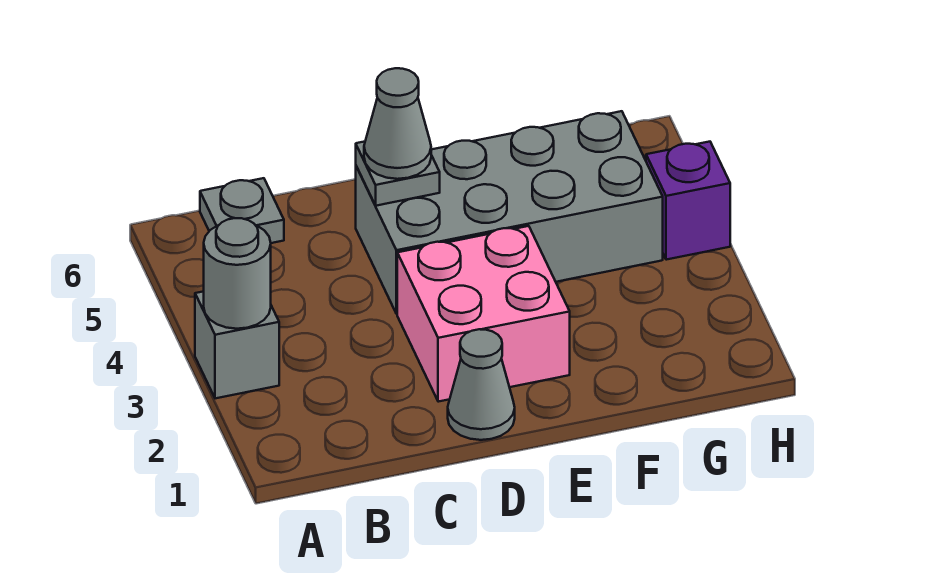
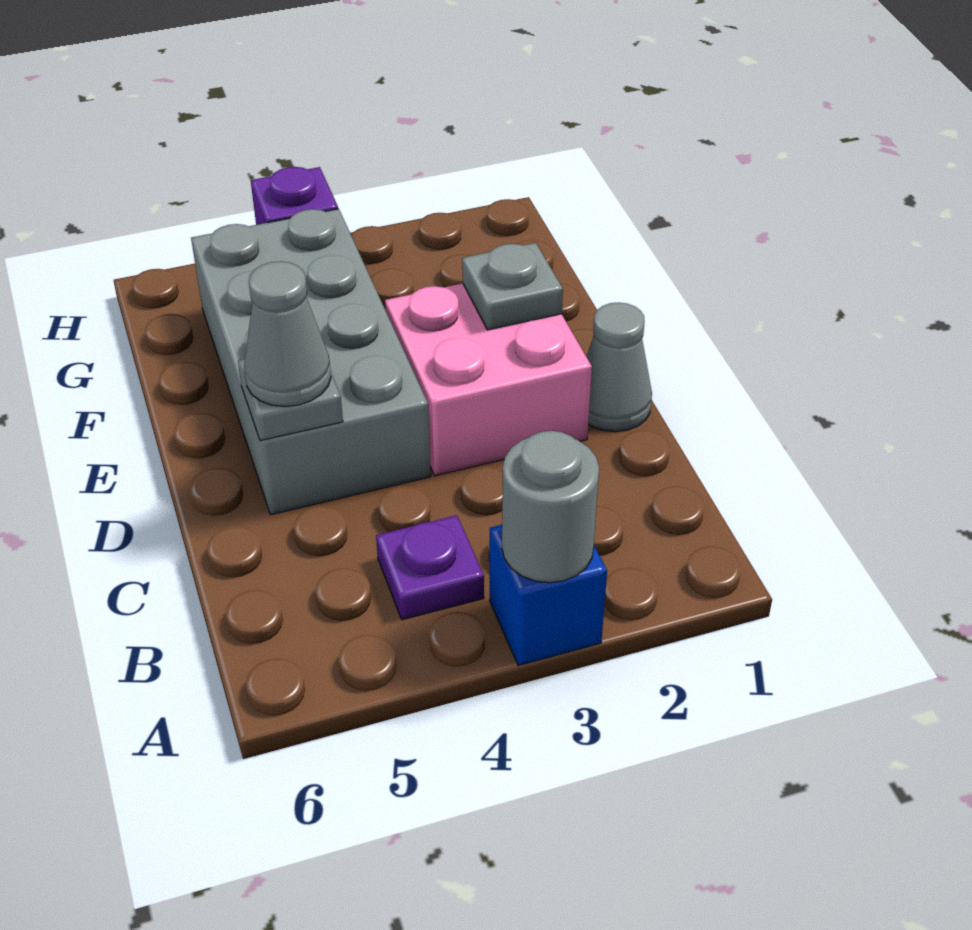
grey 1x1 brick [195,291,279,398] -> blue 1x1 brick [490,525,607,666]
none -> purple 1x1 plate [376,515,484,620]
grey 1x1 plate [200,178,284,243] -> grey 1x1 plate moved to [462,243,563,330]

